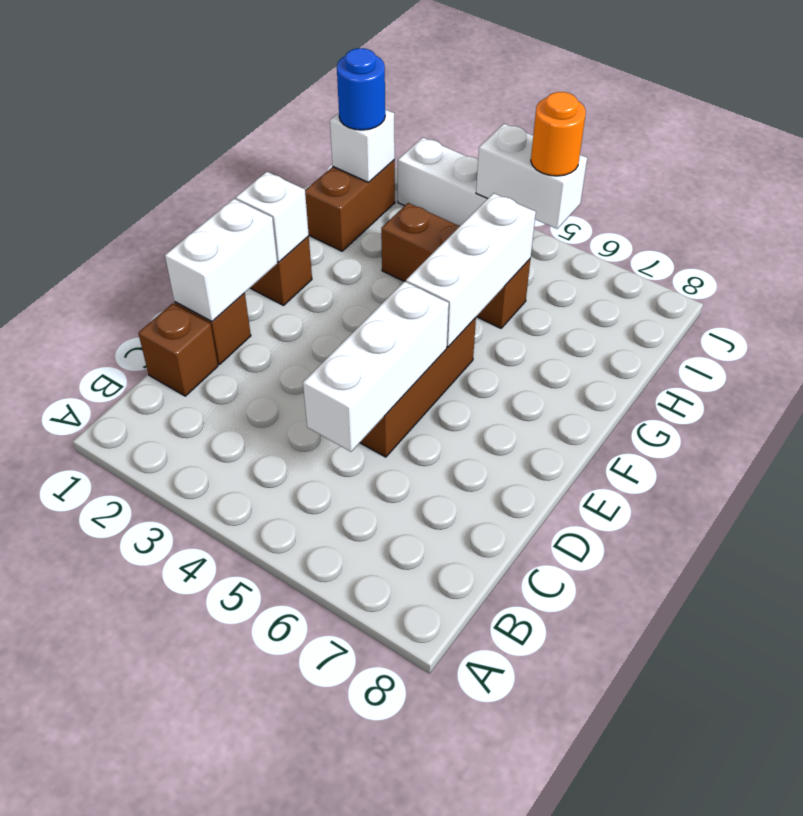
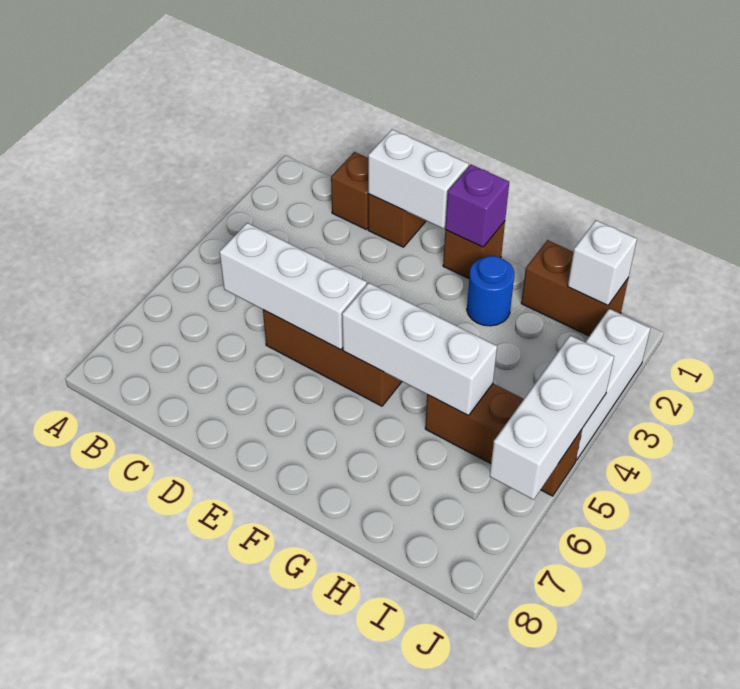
white 1x1 brick [236,172,309,262] -> purple 1x1 brick [445,165,509,247]
brown 1x3 brick [381,203,530,328] -> brown 1x3 brick turned to [425,384,582,496]
blue 1x1 round brick [337,48,385,130] -> blue 1x1 round brick moved to [467,256,515,326]
white 1x2 brick [476,124,587,229] -> white 1x3 brick [490,335,614,500]
orange 1x1 round brick [531,92,586,176] -> none

